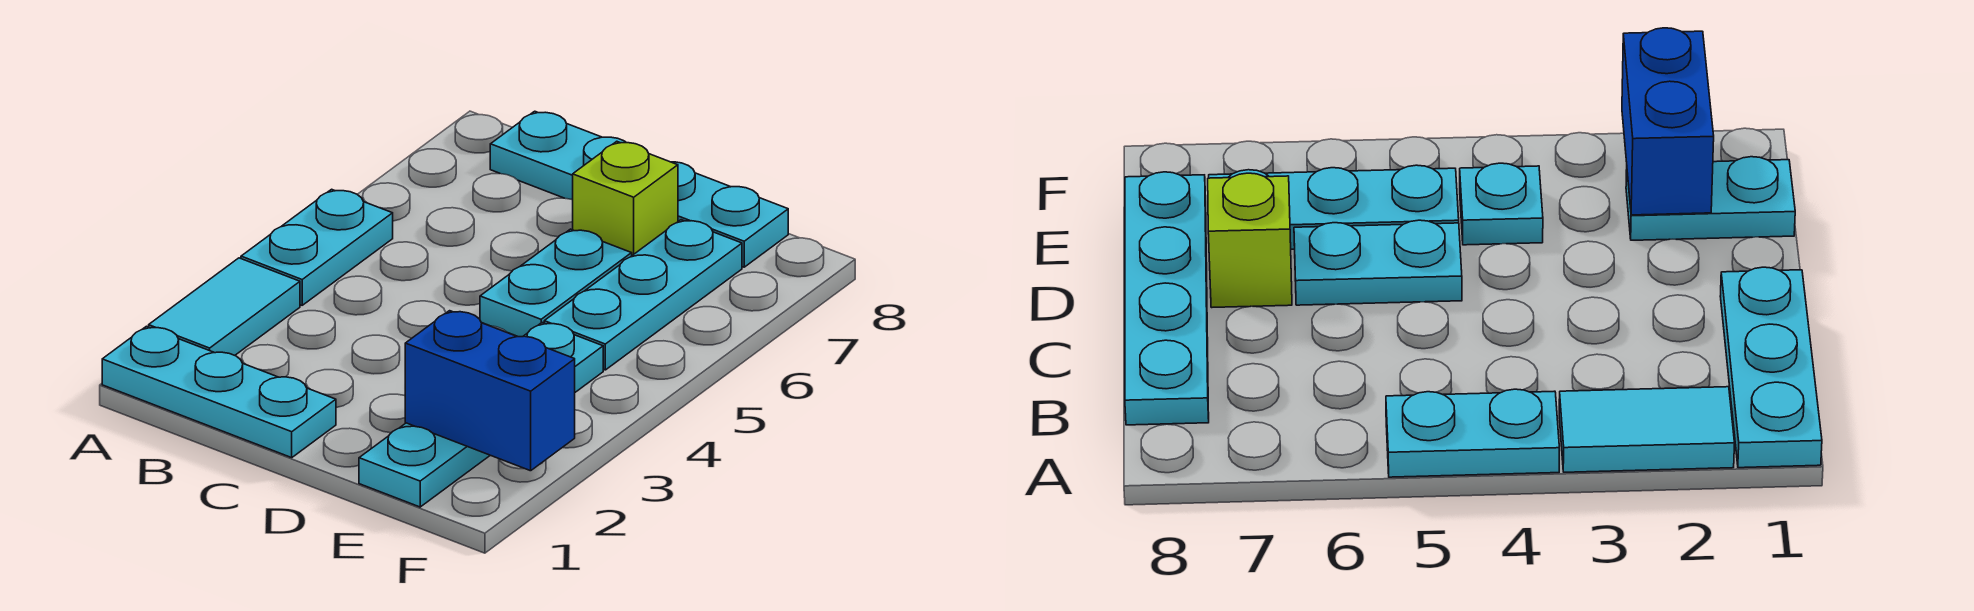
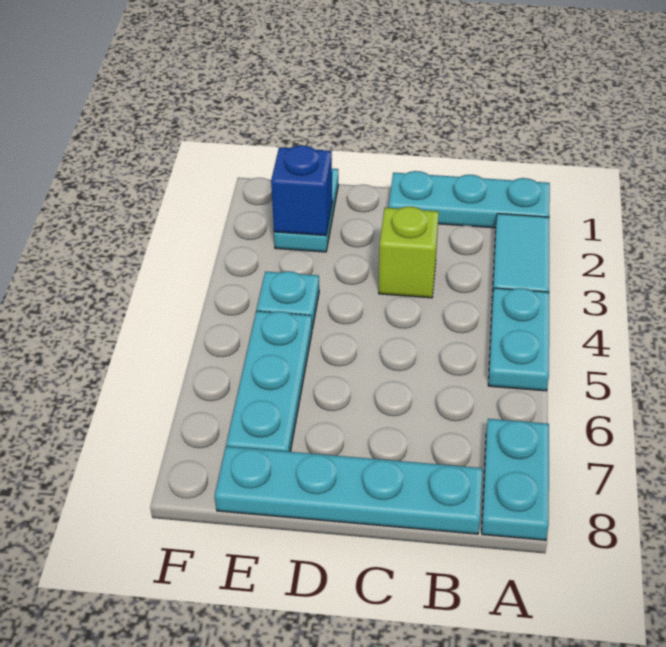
cyan 1x2 plate [480,229,632,337] -> cyan 1x2 plate moved to [482,419,549,540]
lime 1x1 brick [573,141,678,255] -> lime 1x1 brick moved to [379,207,439,298]
blue 1x2 brick [405,311,575,471] -> blue 1x1 brick [271,145,332,236]

